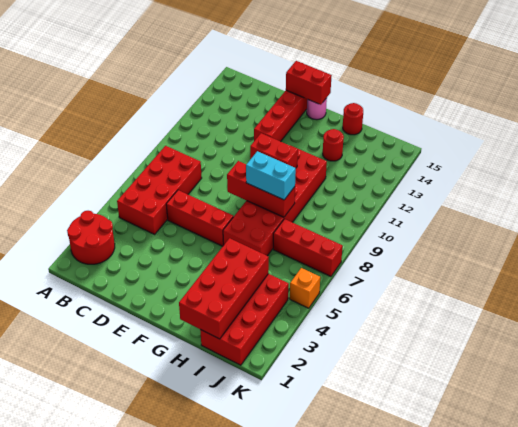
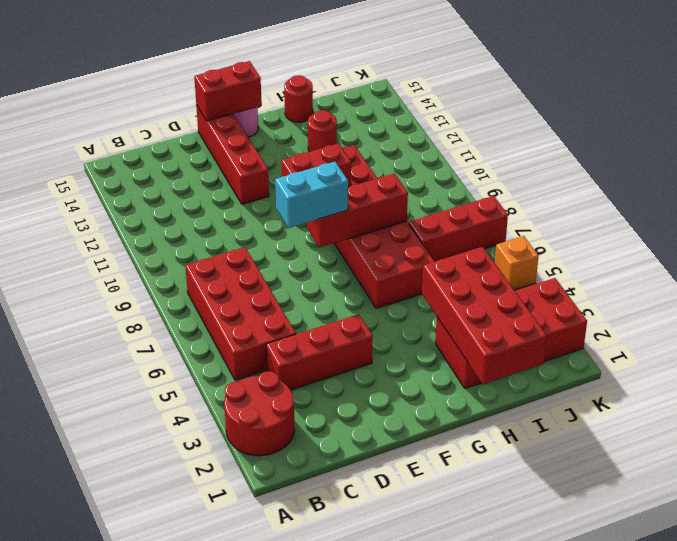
red 1x3 brick [166,190,233,246] -> red 1x3 brick moved to [266,314,373,390]
cyan 1x2 brick [246,151,296,200] -> cyan 1x2 brick moved to [275,162,348,228]
red 2x4 brick [200,274,289,365] -> red 2x4 brick turned to [435,278,587,388]

